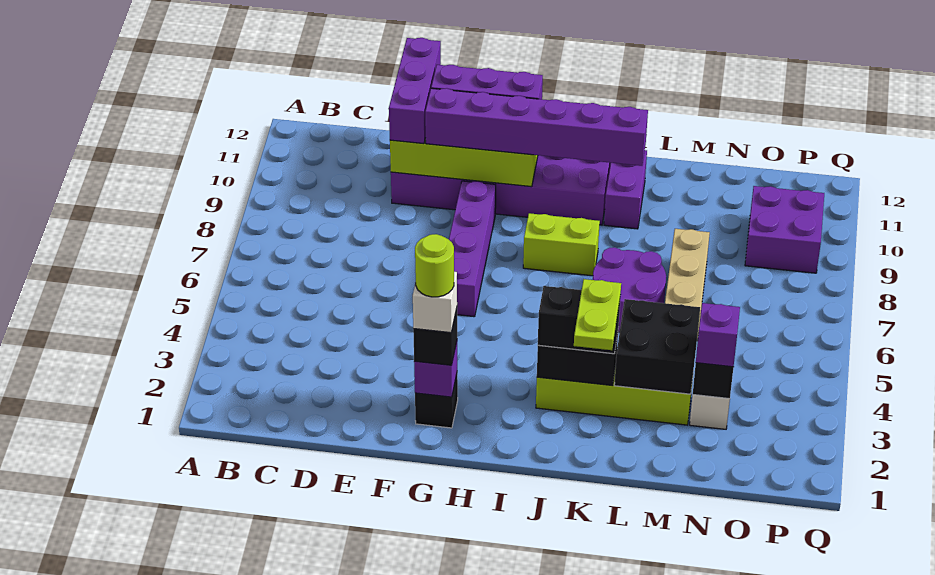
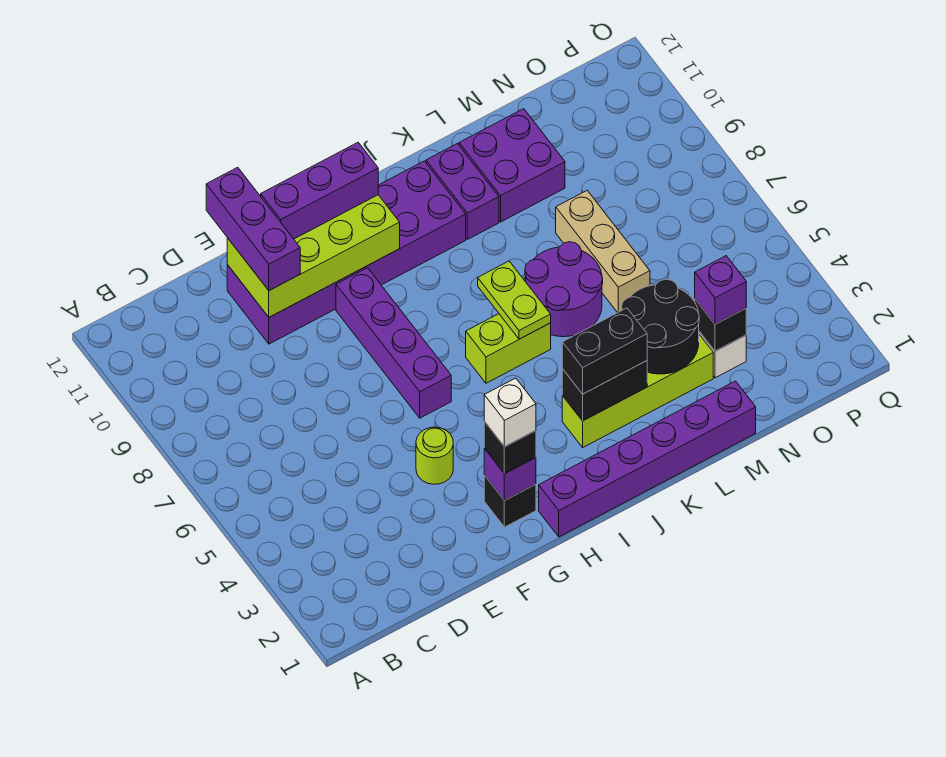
purple 1x6 brick [425,88,648,166] -> purple 1x6 brick moved to [539,381,756,537]
lime 1x1 round brick [415,234,454,297] -> lime 1x1 round brick moved to [416,427,453,484]
lime 1x2 brick [523,213,600,276] -> lime 1x2 brick moved to [466,314,551,383]
lime 1x2 plate [574,279,621,350] -> lime 1x2 plate moved to [478,261,551,339]
black 2x2 brick [614,299,700,394] -> black 2x2 round brick [622,279,699,374]
purple 2x2 brick [745,186,824,273] -> purple 2x2 brick moved to [459,109,565,222]

